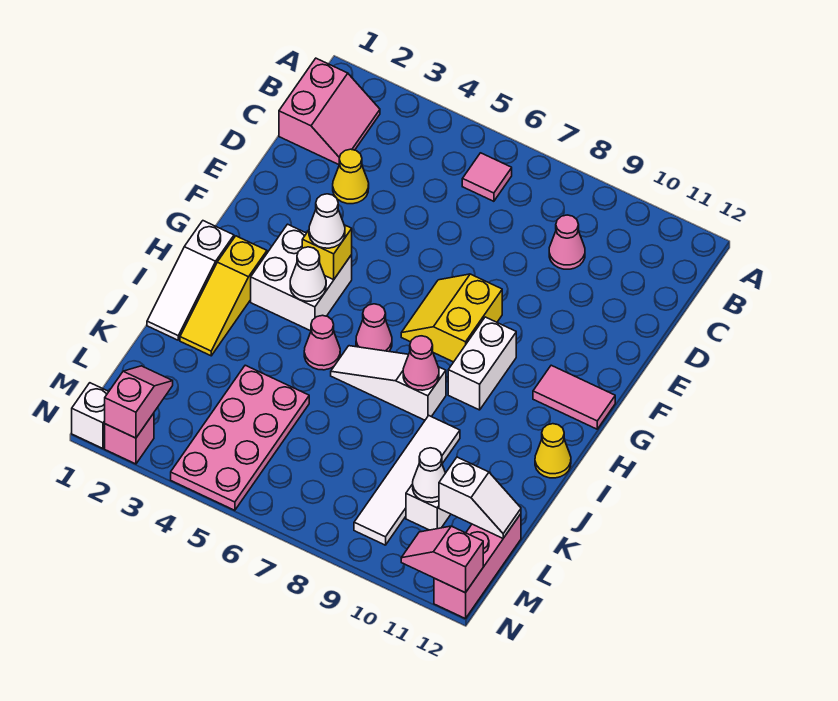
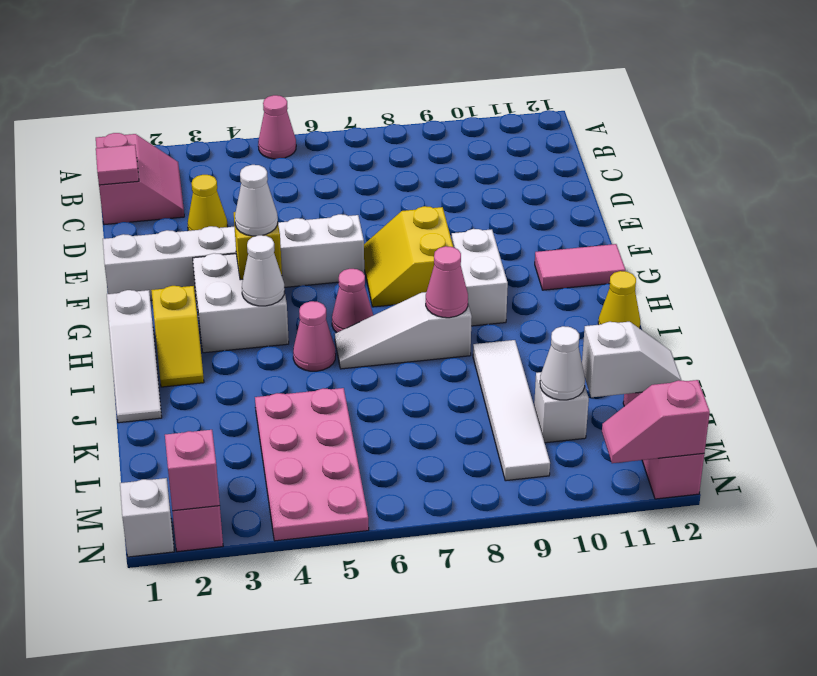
pink 1x1 tile [462,153,512,201] -> pink 1x1 tile moved to [96,145,139,185]
pink 1x1 cone [549,215,585,269] -> pink 1x1 cone moved to [258,95,296,159]
none -> white 1x6 brick [103,214,364,300]
yellow 1x3 slope [180,236,267,356] -> yellow 1x2 slope [151,286,204,387]

